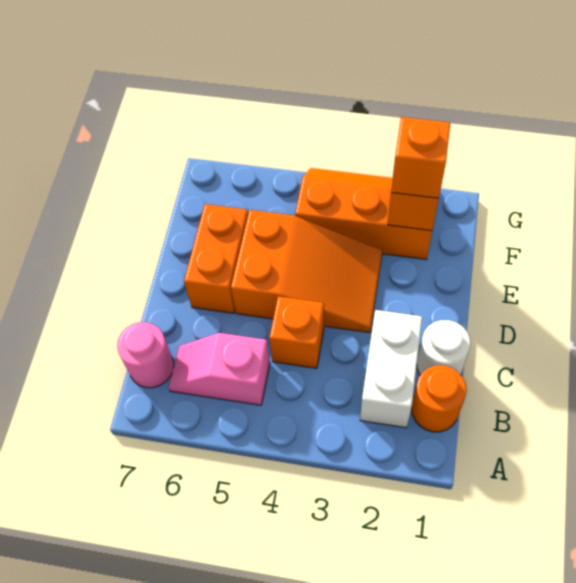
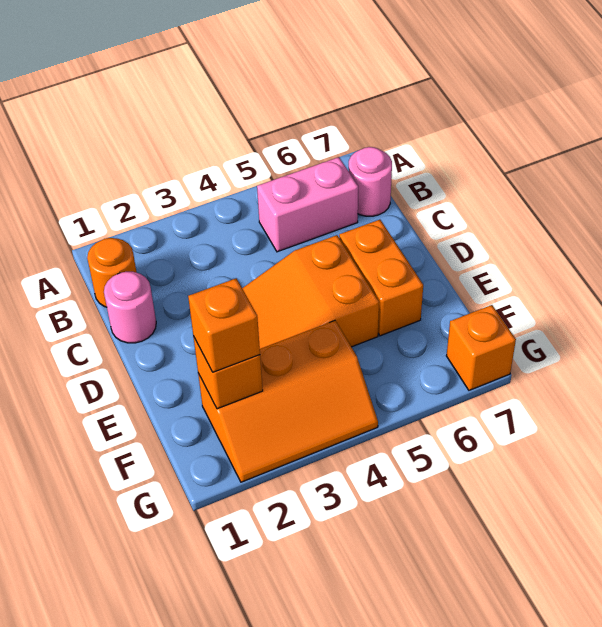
white 1x2 brick [360,310,422,428] -> none
pink 1x2 slope [169,333,270,405] -> pink 1x2 brick [257,157,358,252]
white 1x1 round brick [417,320,471,375] -> pink 1x1 round brick [104,272,156,343]
orange 1x1 brick [269,296,324,368] -> orange 1x1 brick moved to [447,305,516,390]

